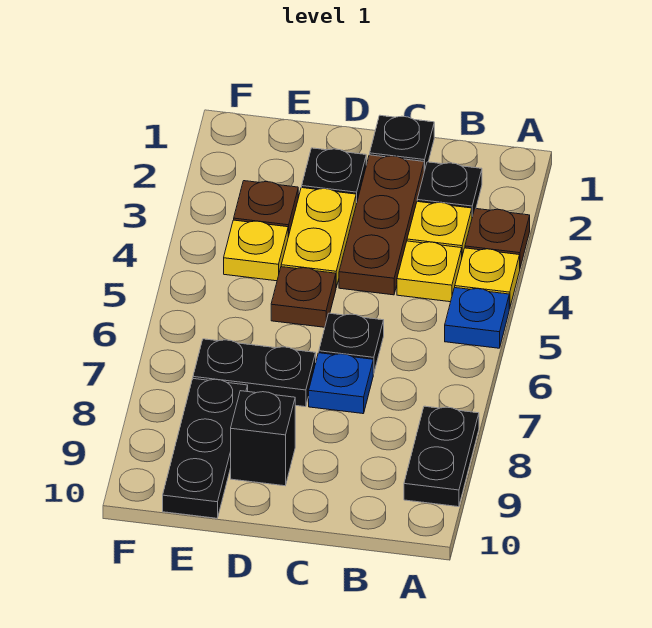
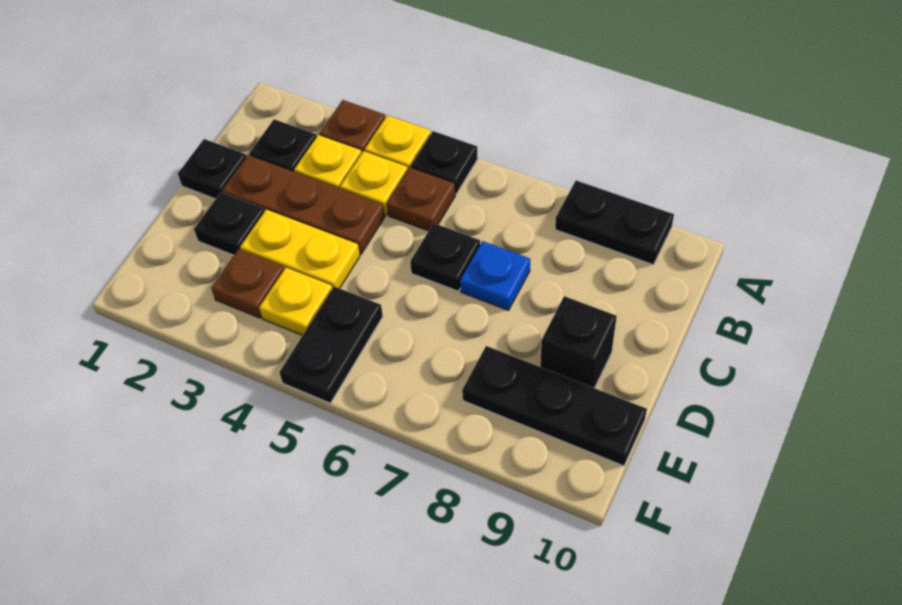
blue 1x1 plate [445,288,509,348] -> black 1x1 plate [411,131,478,194]
brown 1x1 plate [271,267,336,327] -> brown 1x1 plate moved to [387,168,455,231]
black 1x2 plate [193,339,316,407] -> black 1x2 plate moved to [280,286,383,403]

